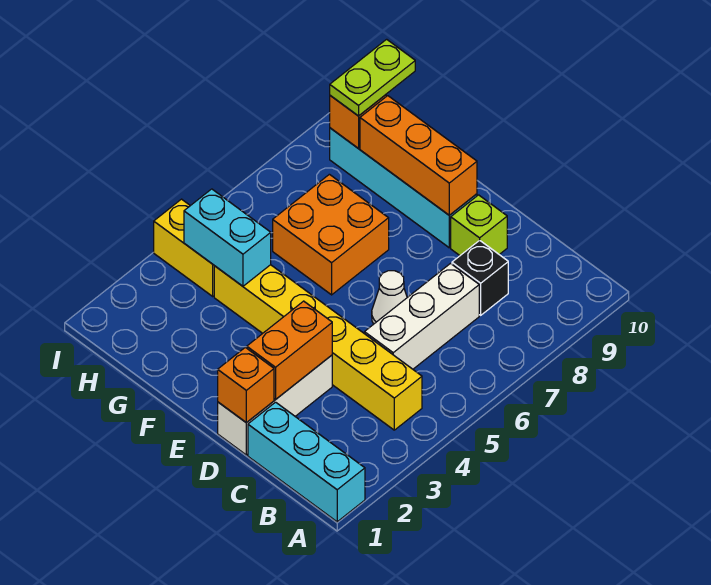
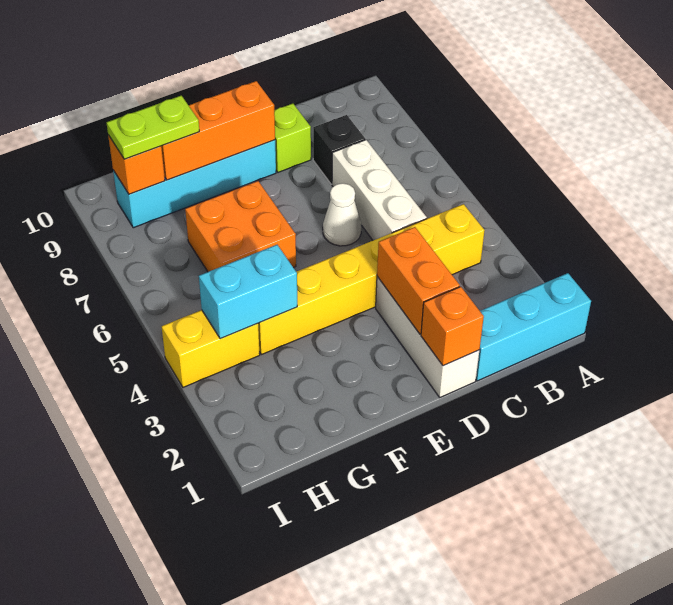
lime 1x2 plate [330,39,415,116] -> lime 1x2 plate turned to [107,96,199,159]

